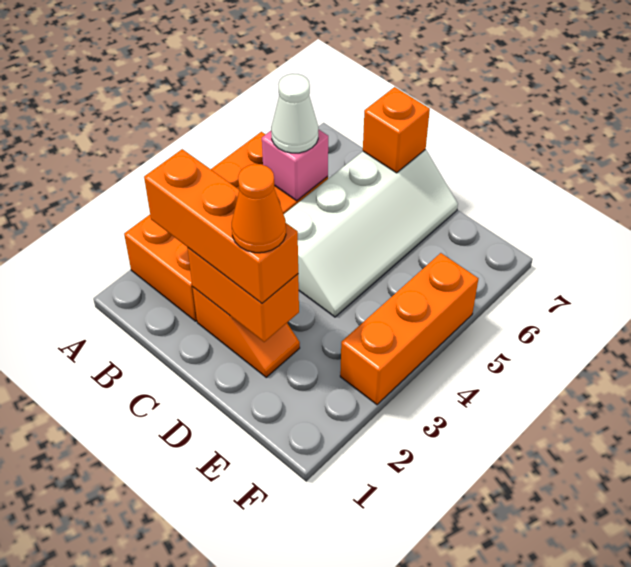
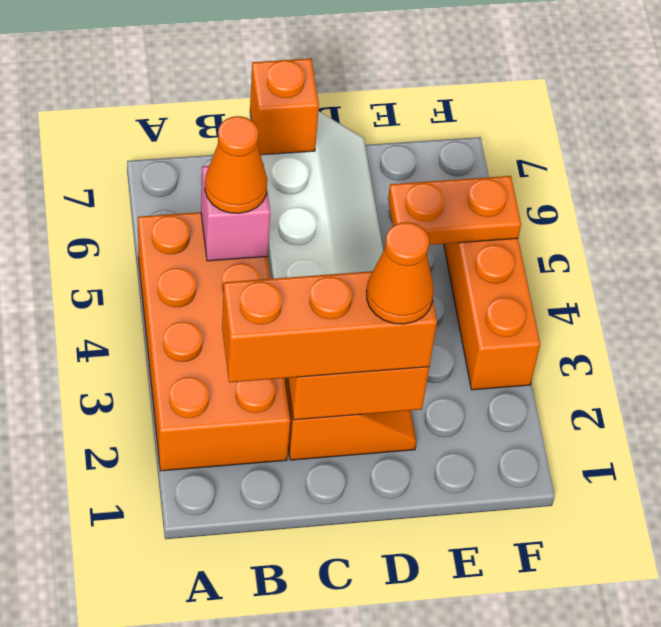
white 1x1 cone [271,74,318,153] -> orange 1x1 cone [205,116,267,213]
none -> orange 1x2 plate [388,176,521,245]

